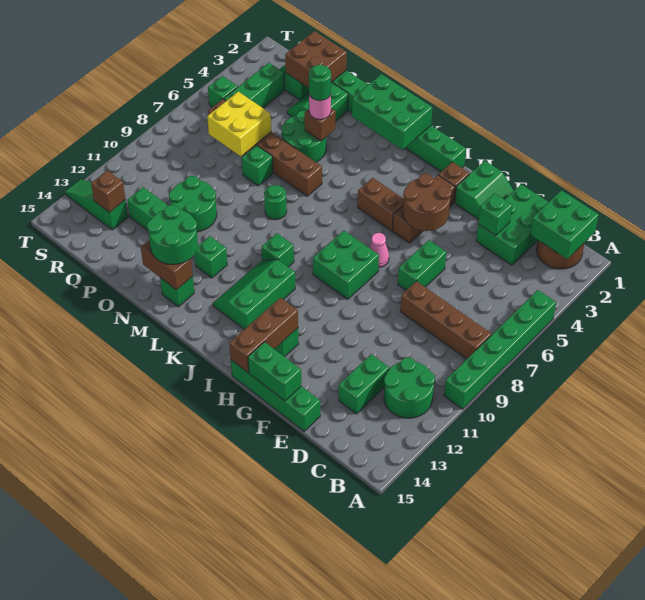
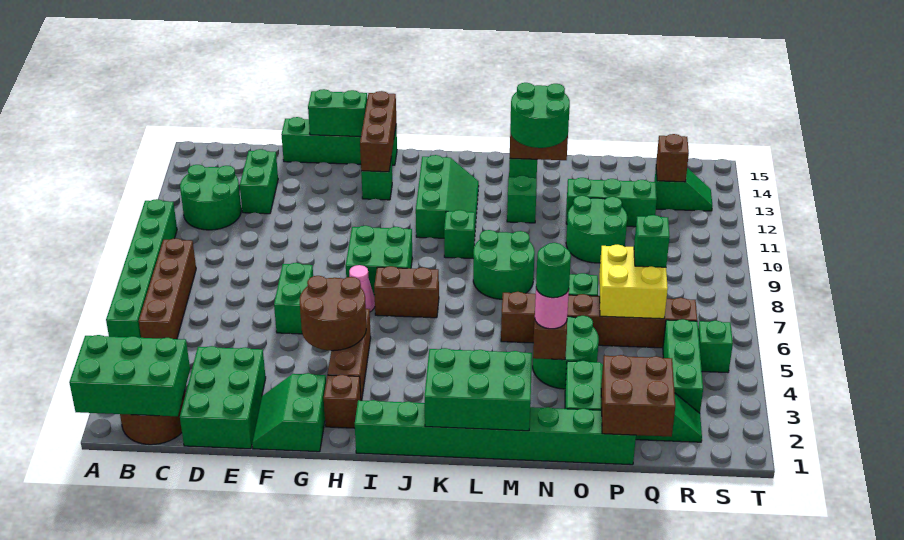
green 2x2 brick [530,190,599,259] -> green 2x3 brick [69,335,190,416]
brown 1x4 brick [401,281,491,359] -> brown 1x4 brick turned to [139,238,196,339]
green 1x1 brick [478,193,512,235] -> green 1x1 brick moved to [634,215,670,267]
brown 1x2 brick [358,178,404,231] -> brown 1x2 brick moved to [374,266,439,318]
green 1x1 round brick [264,185,287,220] -> green 2x2 round brick [473,230,535,299]
green 1x3 slope [65,179,128,230] -> green 1x2 slope [654,168,712,211]

